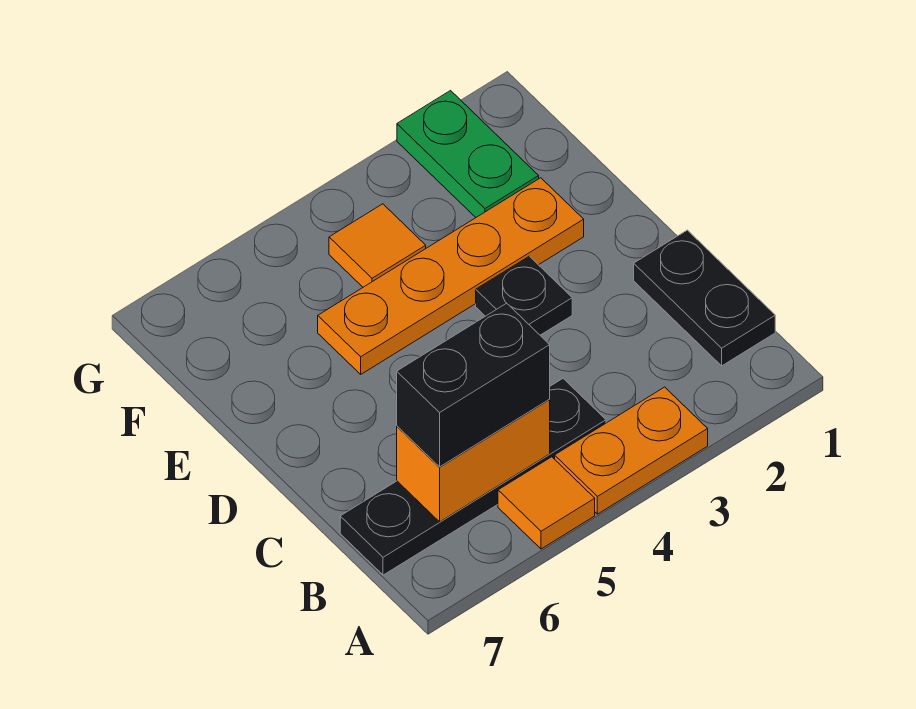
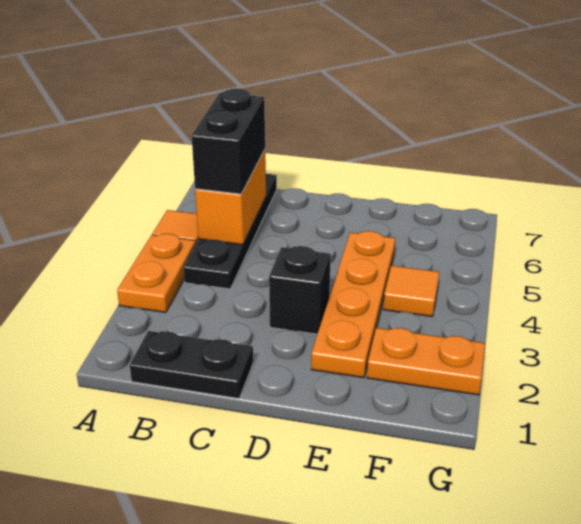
black 1x1 plate [476,256,572,335] -> black 1x1 brick [269,246,331,334]
green 1x2 plate [397,91,539,217] -> orange 1x2 plate [367,328,485,395]

